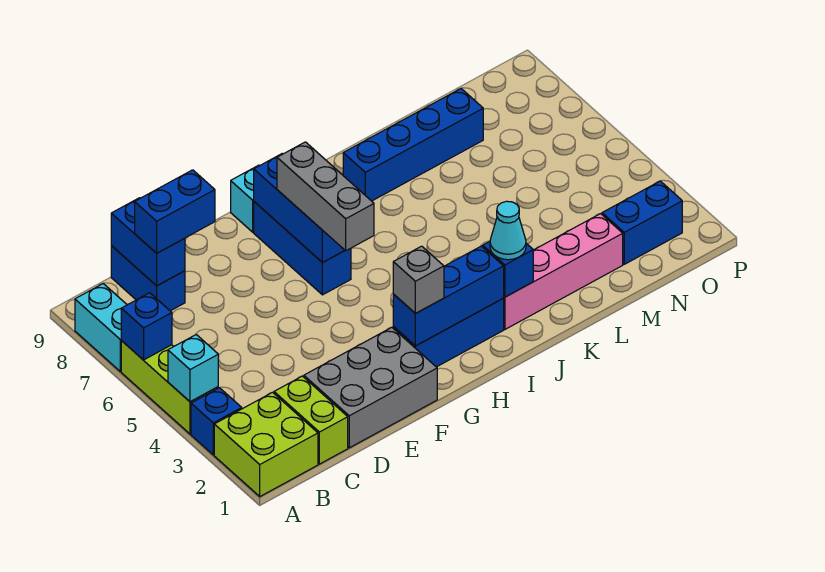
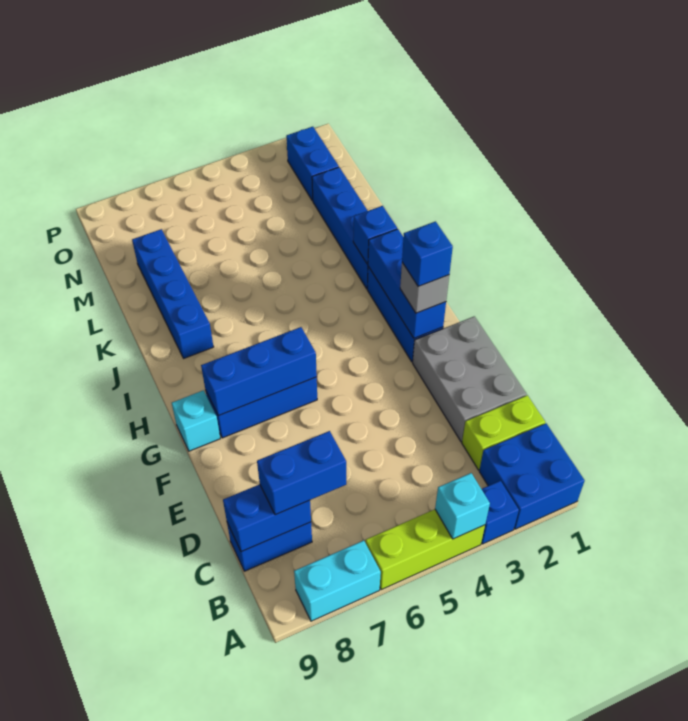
lime 2x2 brick [214,392,318,496] -> blue 2x2 brick [479,423,585,529]
blue 1x1 brick [121,293,172,360] -> blue 1x1 brick moved to [402,221,453,286]
blue 1x2 brick [135,170,215,253] -> blue 1x2 brick turned to [257,431,346,515]
grey 1x3 brick [277,142,374,251] -> none
pink 1x4 brick [503,214,623,329] -> blue 1x4 brick [312,167,368,289]
cyan 1x1 cone [490,201,526,260] -> none

